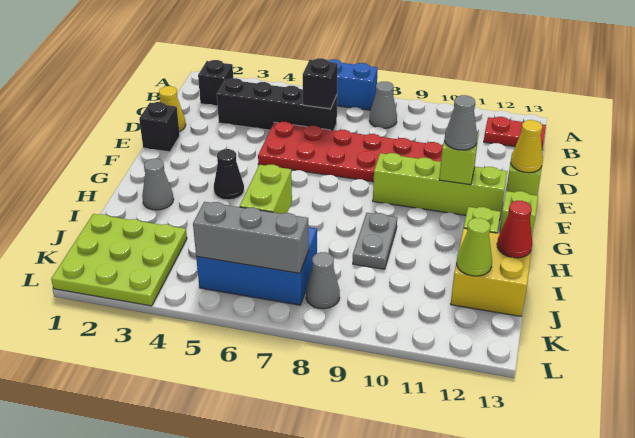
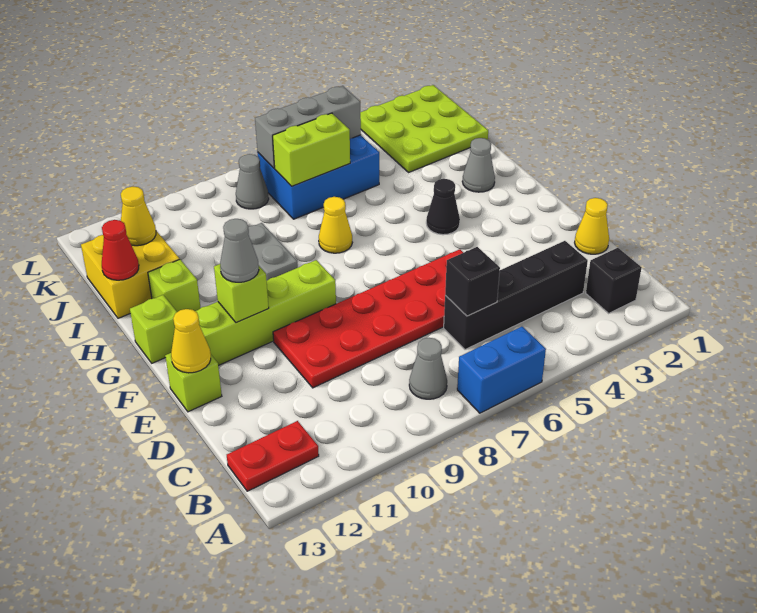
black 1x1 brick [139,102,180,152] -> none
none -> yellow 1x1 cone [319,197,352,253]
lime 1x2 brick [240,165,292,214] -> lime 1x2 brick turned to [273,113,350,186]
lime 1x1 cone [457,218,492,276] -> yellow 1x1 cone [121,187,156,246]

